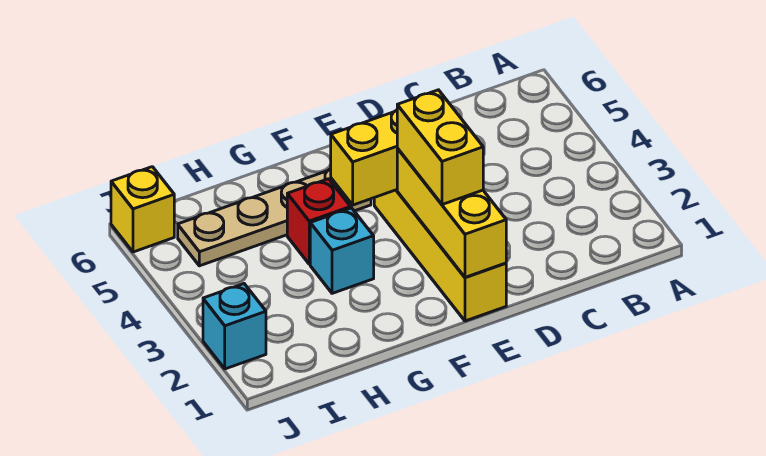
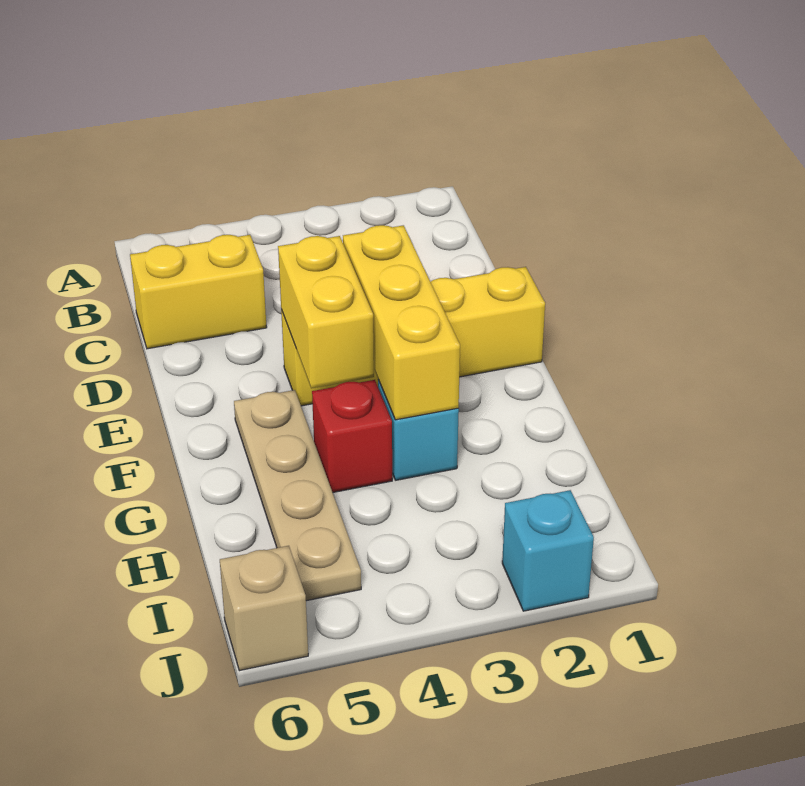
yellow 1x3 brick [397,148,506,277] -> yellow 1x3 brick turned to [343,225,460,420]
yellow 1x2 brick [397,90,483,205] -> yellow 1x2 brick moved to [130,235,267,349]
yellow 1x1 brick [111,167,174,252] -> tan 1x1 brick [220,546,308,671]

